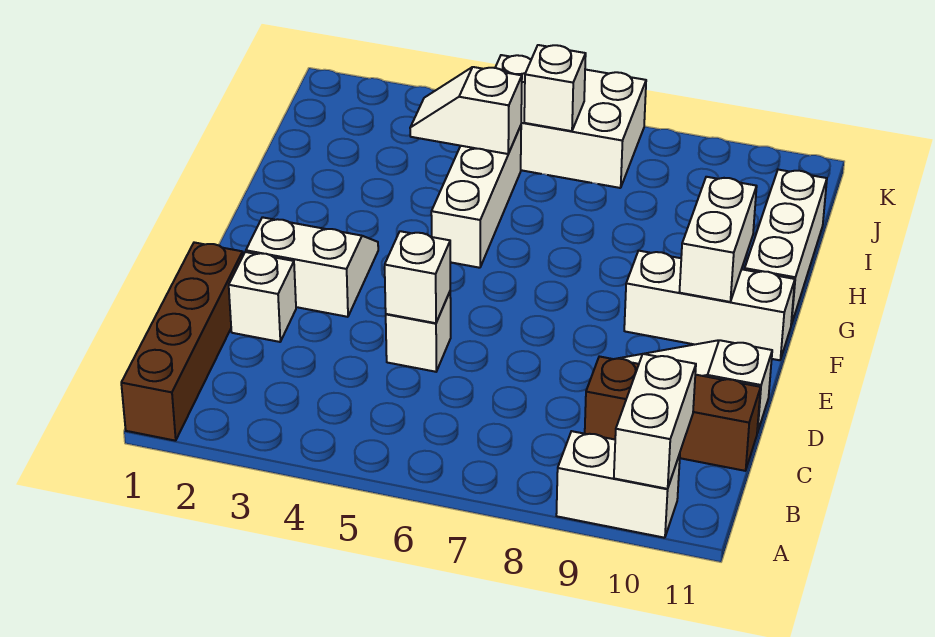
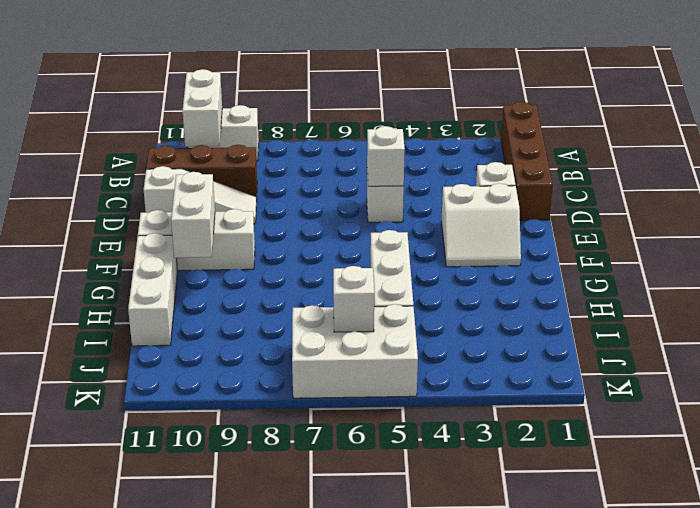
white 1x2 slope [410,67,522,154] -> none

